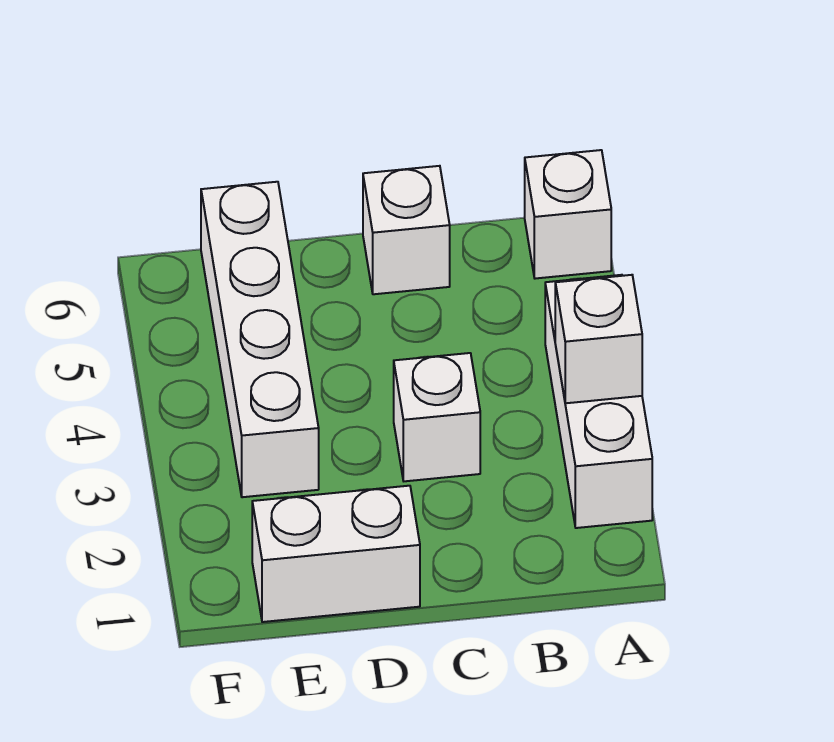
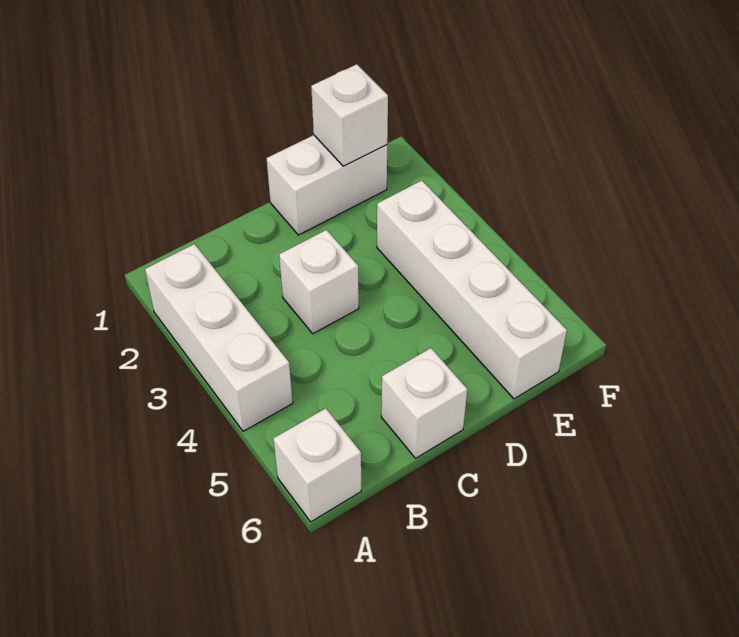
white 1x1 brick [555,275,642,403] -> white 1x1 brick moved to [311,64,388,166]

